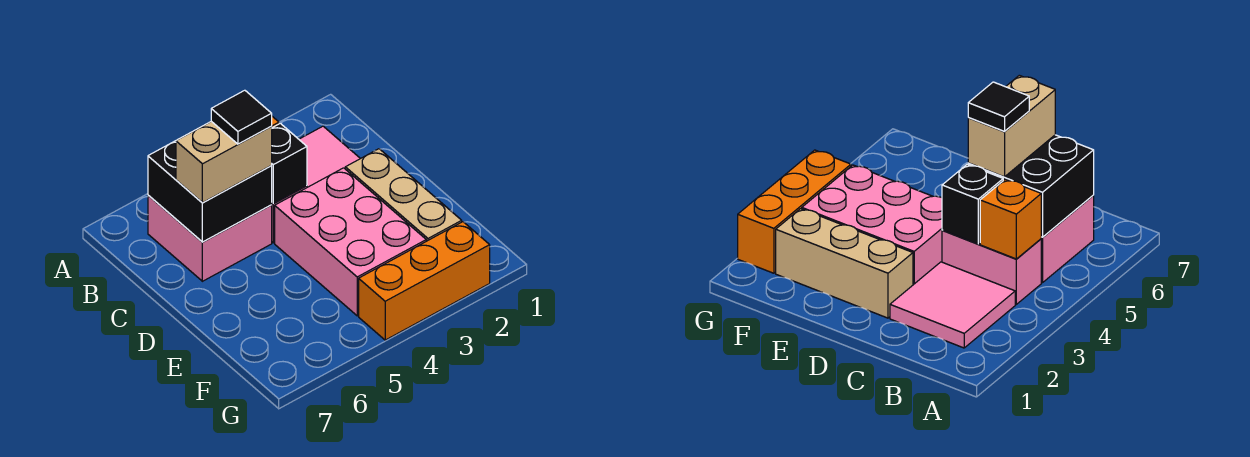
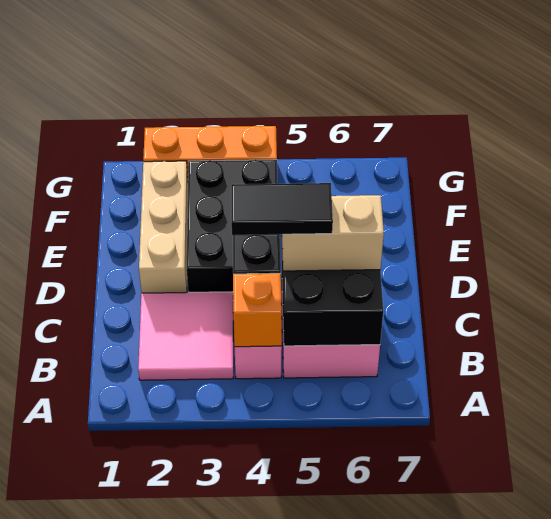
black 1x1 tile [211,90,272,144] -> black 1x2 tile [231,183,333,235]
pink 2x3 brick [275,168,426,316] -> black 2x3 brick [187,160,278,292]

